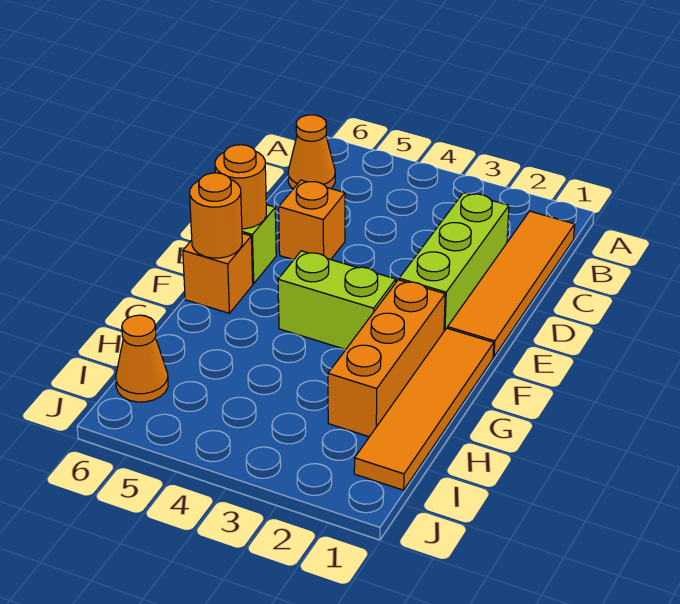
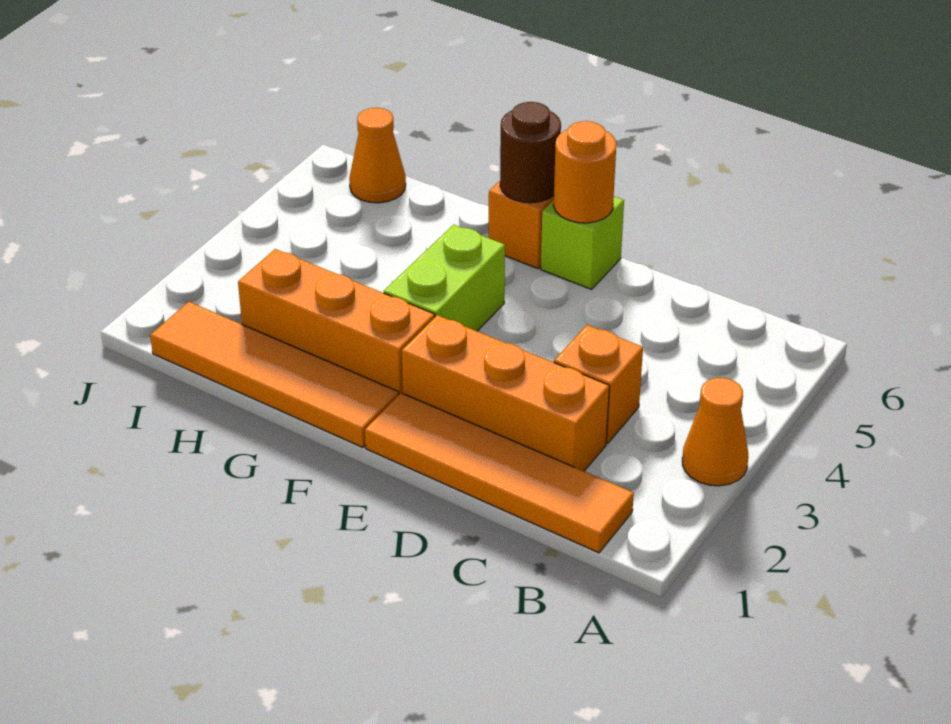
orange 1x1 cone [288,115,335,189] -> orange 1x1 cone moved to [682,378,748,486]
lime 1x3 brick [399,193,509,331] -> orange 1x3 brick [402,315,609,471]
orange 1x1 brick [279,180,345,260] -> orange 1x1 brick moved to [554,325,643,443]
orange 1x1 round brick [190,173,242,258] -> brown 1x1 round brick [500,102,561,203]

